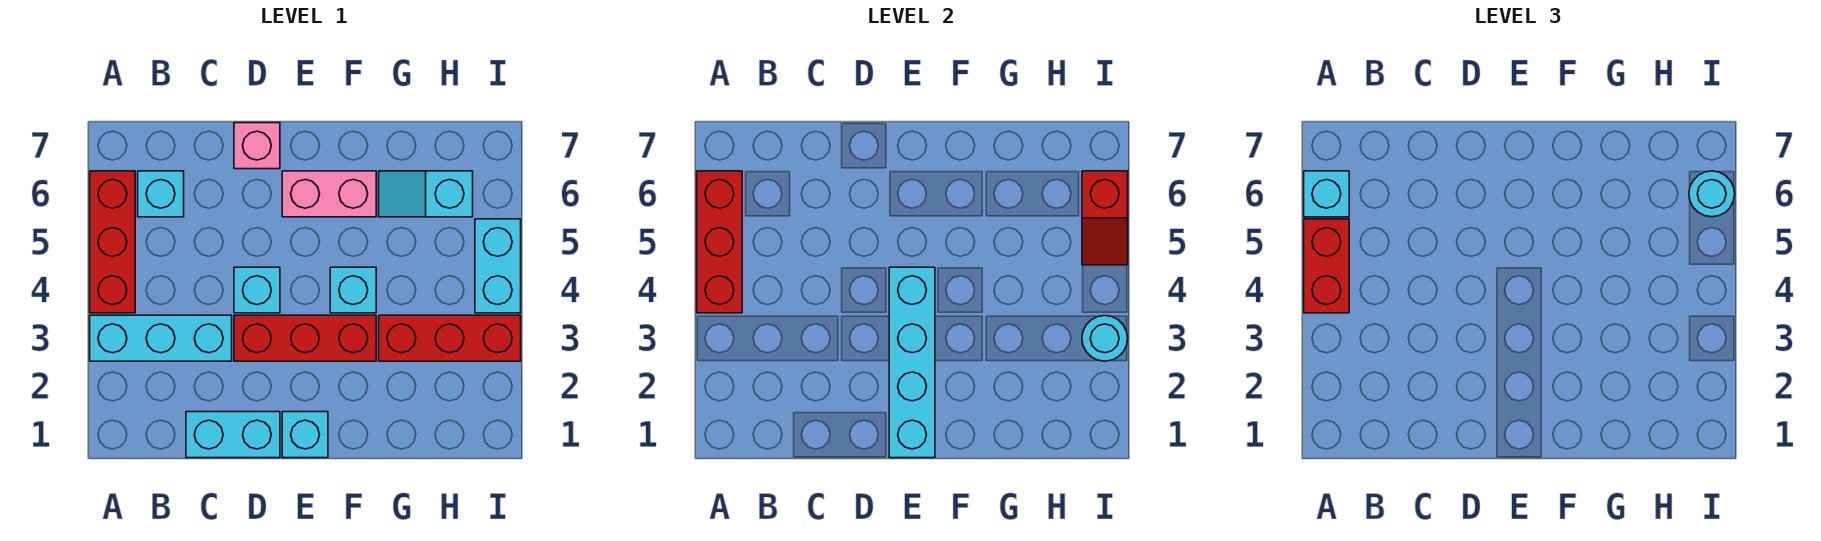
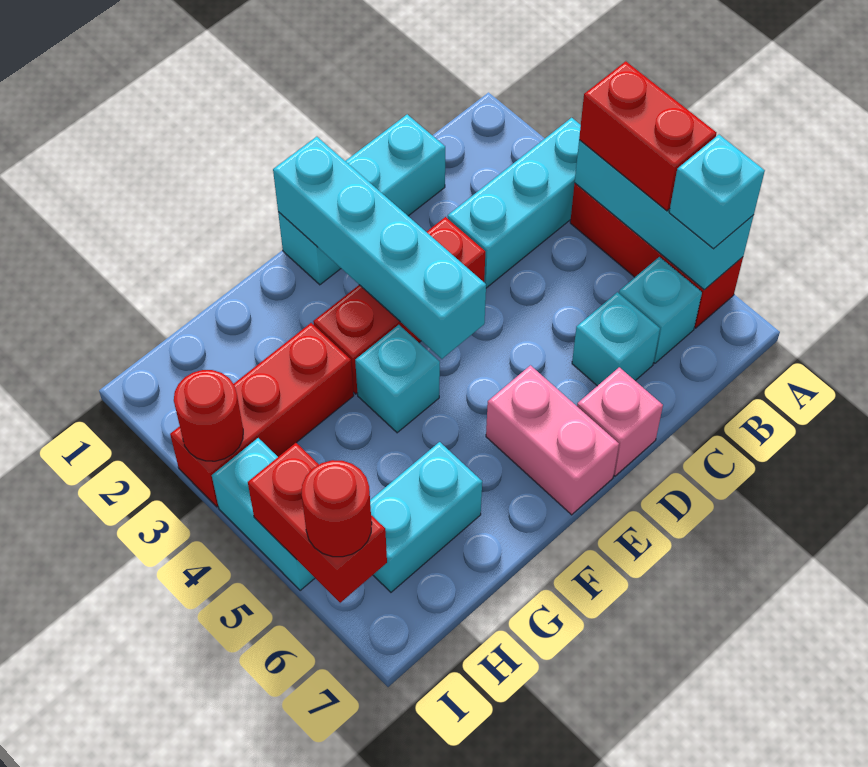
red 1x3 brick [697,171,742,313] -> cyan 1x3 brick [575,140,754,290]
cyan 1x1 brick [234,267,280,313] -> cyan 1x1 brick moved to [572,292,660,386]
pink 1x2 brick [282,171,376,217] -> pink 1x2 brick turned to [486,365,619,515]
cyan 1x2 slope [379,171,473,217] -> cyan 1x2 brick [370,442,482,592]
cyan 1x1 round brick [1082,316,1128,361] -> red 1x1 round brick [174,370,243,461]
red 1x2 slope [1082,171,1128,265] -> red 1x2 brick [248,443,387,603]
cyan 1x1 round brick [1689,171,1735,217] -> red 1x1 round brick [302,460,372,557]

